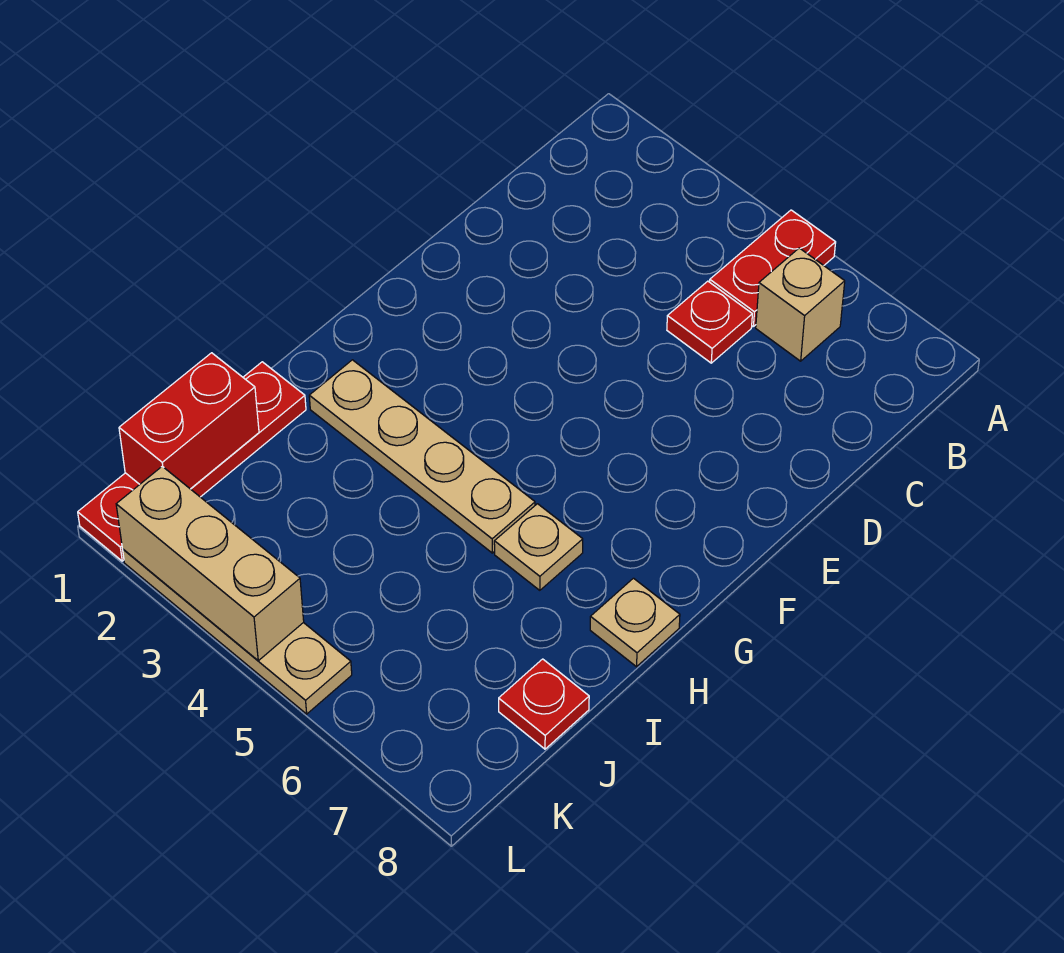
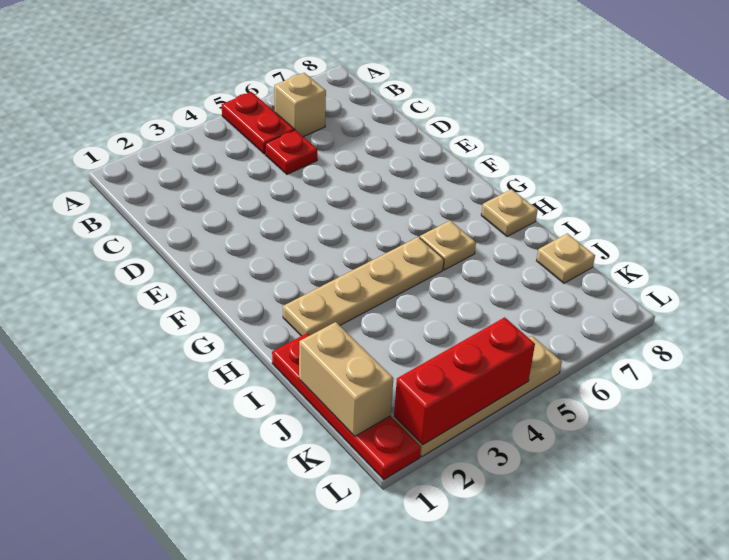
red 1x2 brick [119,353,259,489] -> tan 1x2 brick [299,322,394,436]
red 1x1 plate [499,659,589,749] -> tan 1x1 plate [536,233,595,283]
tan 1x3 brick [116,466,304,661] -> red 1x3 brick [394,317,535,445]

